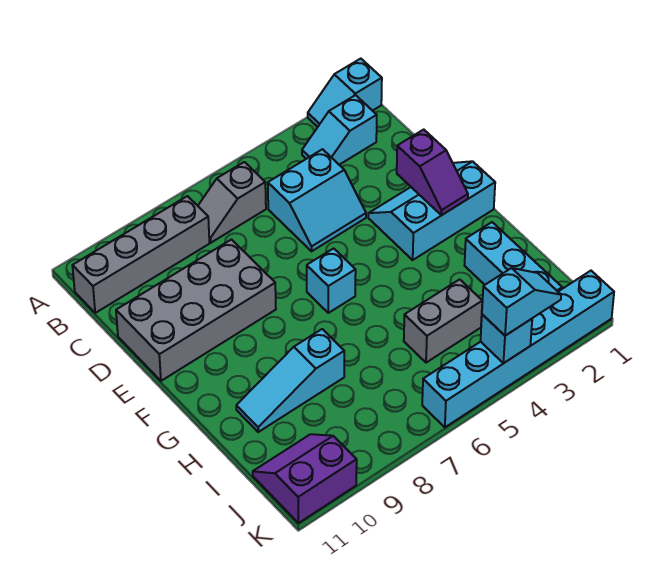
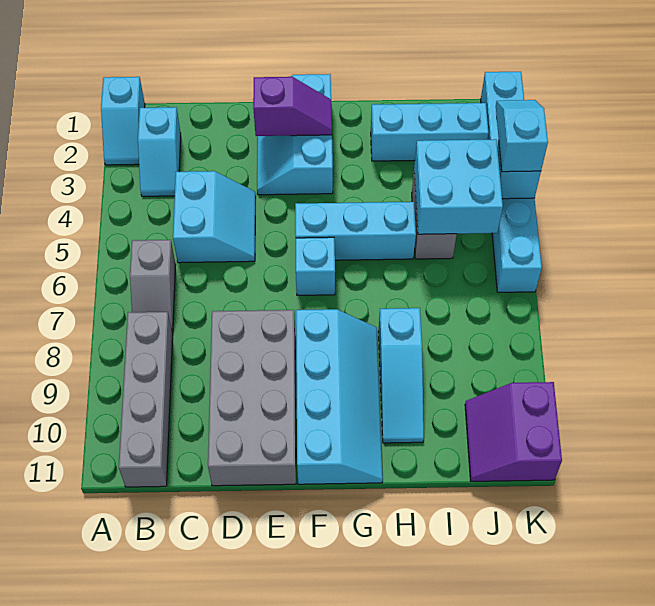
none -> cyan 1x3 brick [295,202,416,260]
none -> cyan 2x4 slope [296,309,383,484]
none -> cyan 2x2 brick [414,139,503,234]

